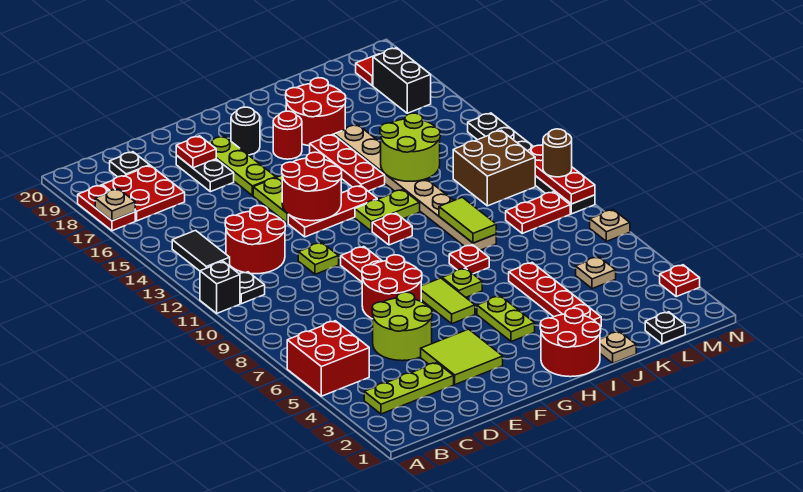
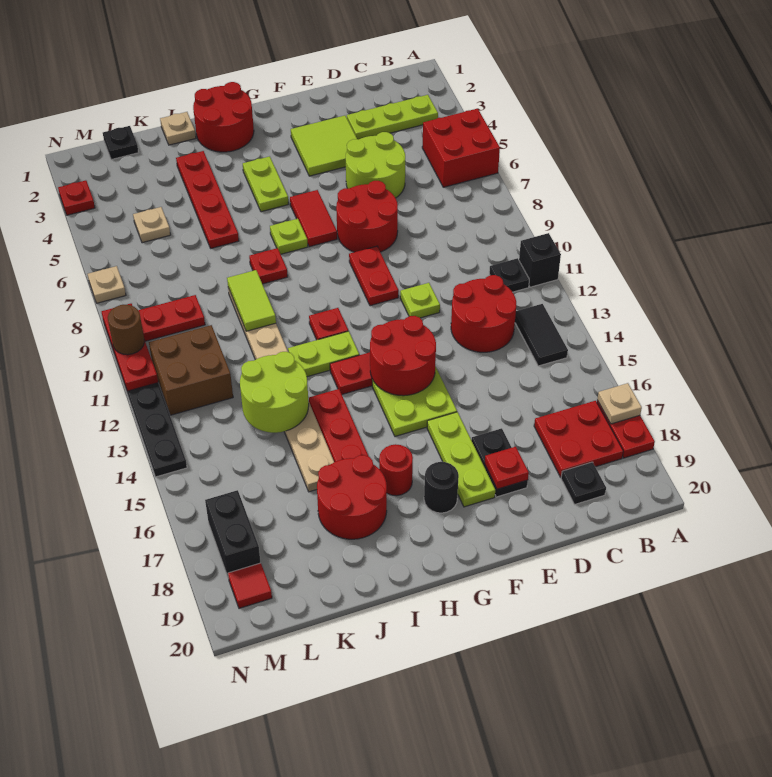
lime 1x2 tile [421,278,475,324] -> red 1x2 tile [290,190,337,247]

